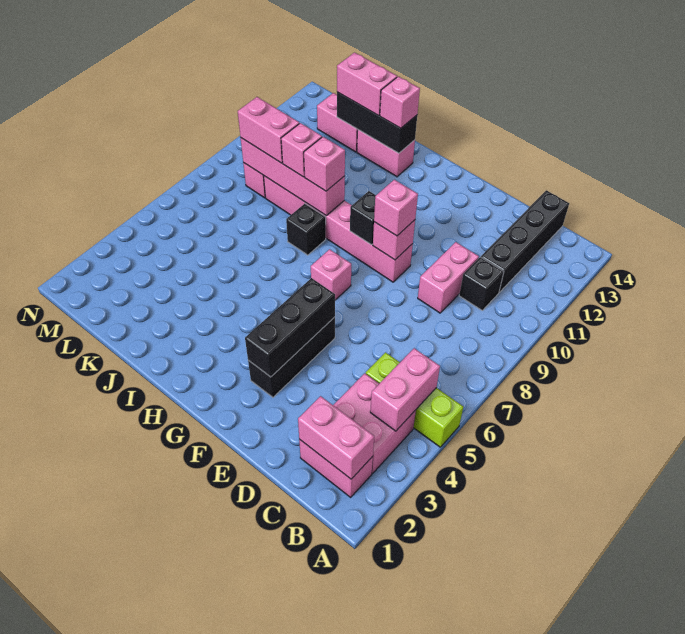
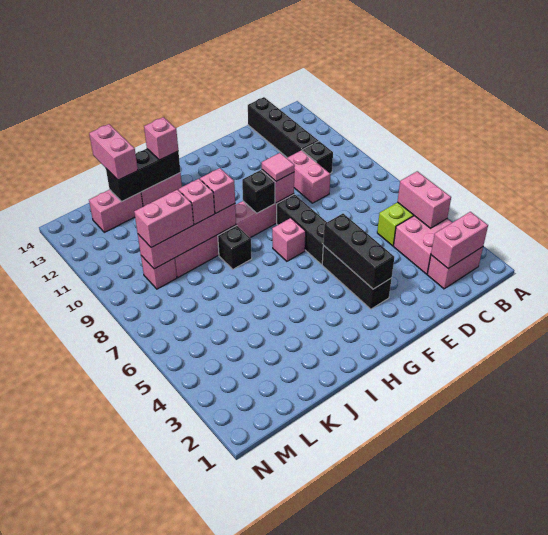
none -> black 1x3 brick [277,194,327,265]
pink 1x1 brick [374,180,418,236] -> pink 1x1 tile [262,153,295,181]
pink 1x2 brick [337,53,397,116] -> pink 1x2 brick turned to [89,124,138,180]

